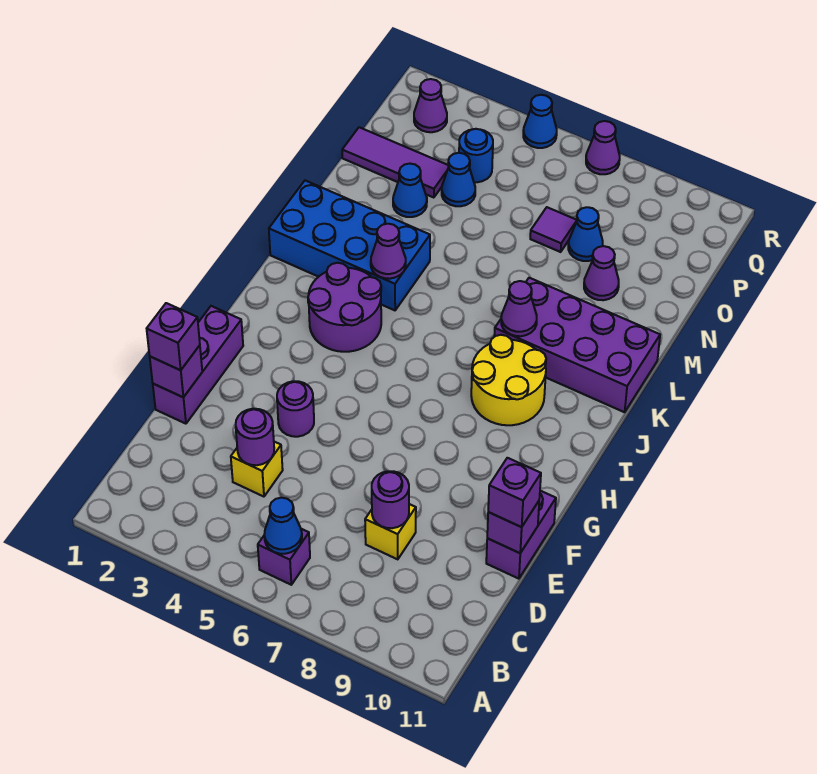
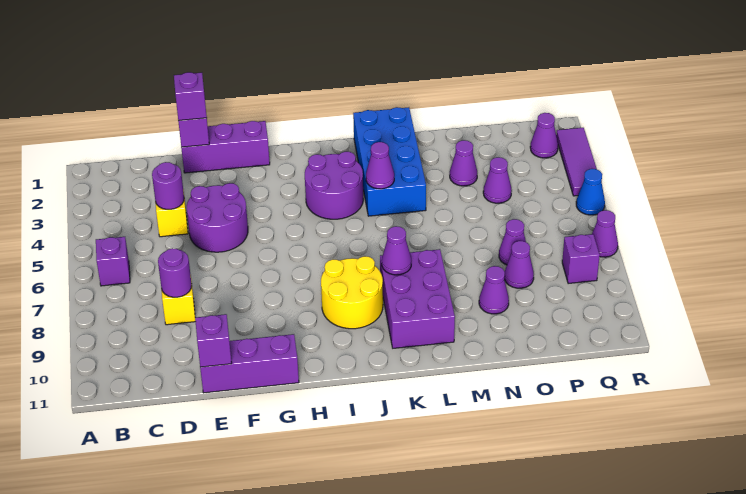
blue 1x1 cone [264,498,302,554] -> none
purple 1x2 brick [486,491,556,579] -> purple 1x3 brick [200,334,299,393]
purple 1x1 brick [488,458,541,527] -> purple 1x1 brick moved to [562,234,600,284]
purple 1x1 round brick [277,381,314,437] -> purple 2x2 round brick [187,183,248,252]
purple 2x4 brick [494,278,660,412] -> purple 2x3 brick [380,249,455,348]
blue 1x1 cone [393,164,427,217] -> purple 1x1 cone [450,140,477,186]
purple 1x3 tile [342,127,449,198] -> purple 1x3 tile moved to [556,128,597,196]
blue 1x1 cone [442,153,475,206] -> purple 1x1 cone [483,157,512,203]
purple 1x1 tile [530,207,577,252] -> purple 1x1 cone [499,219,526,265]
blue 1x1 cone [568,207,603,261] -> purple 1x1 cone [504,241,534,288]
blue 1x1 round brick [459,129,493,182] -> none

